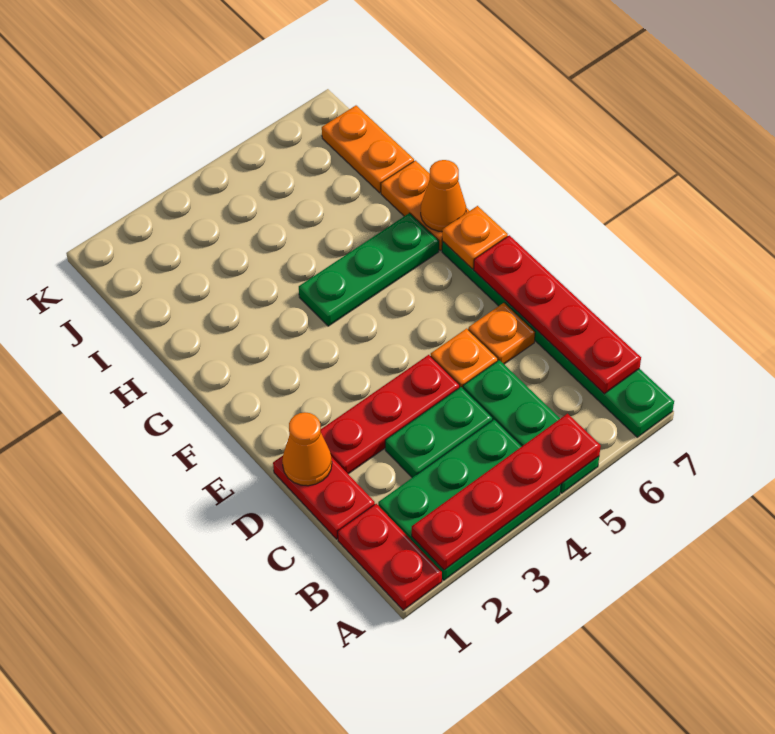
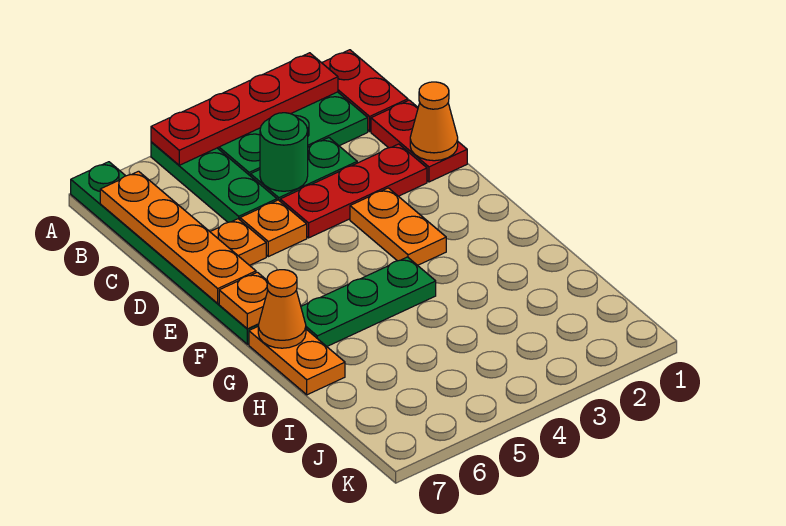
red 1x4 plate [474,235,641,394] -> orange 1x4 plate [100,171,256,304]
none -> green 1x1 round brick [260,113,308,191]
orange 1x2 plate [322,106,414,193] -> orange 1x2 plate moved to [350,188,446,265]

